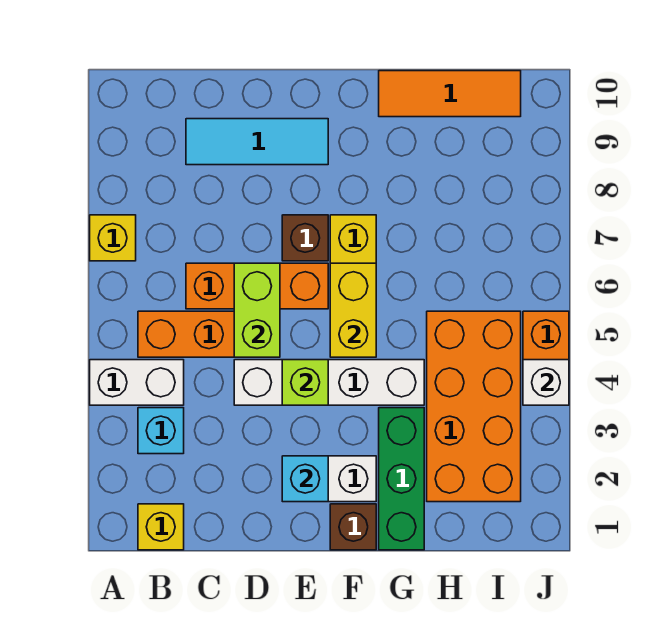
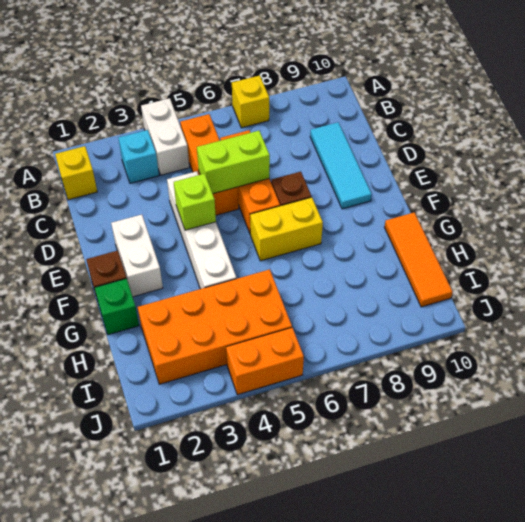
cyan 1x1 brick [282,456,328,502] -> none
yellow 1x2 brick [330,263,376,357] -> none
green 1x3 brick [379,408,424,550] -> green 1x1 brick [95,279,139,335]
white 1x1 brick [523,360,569,405] -> none

